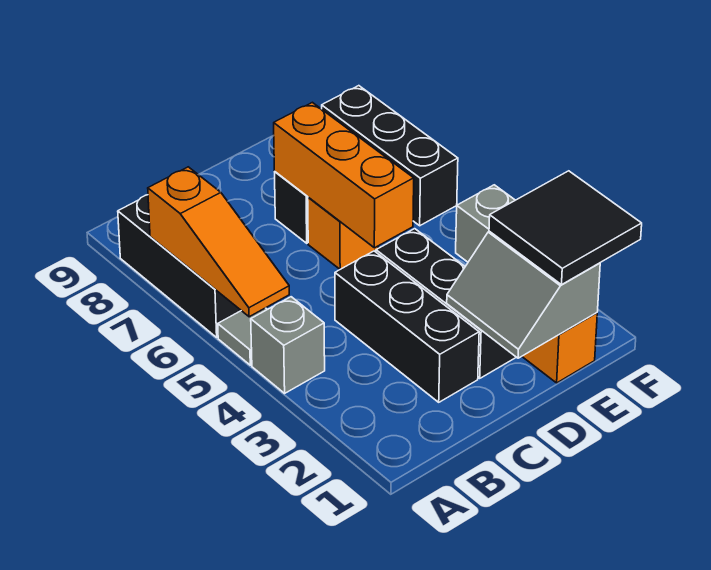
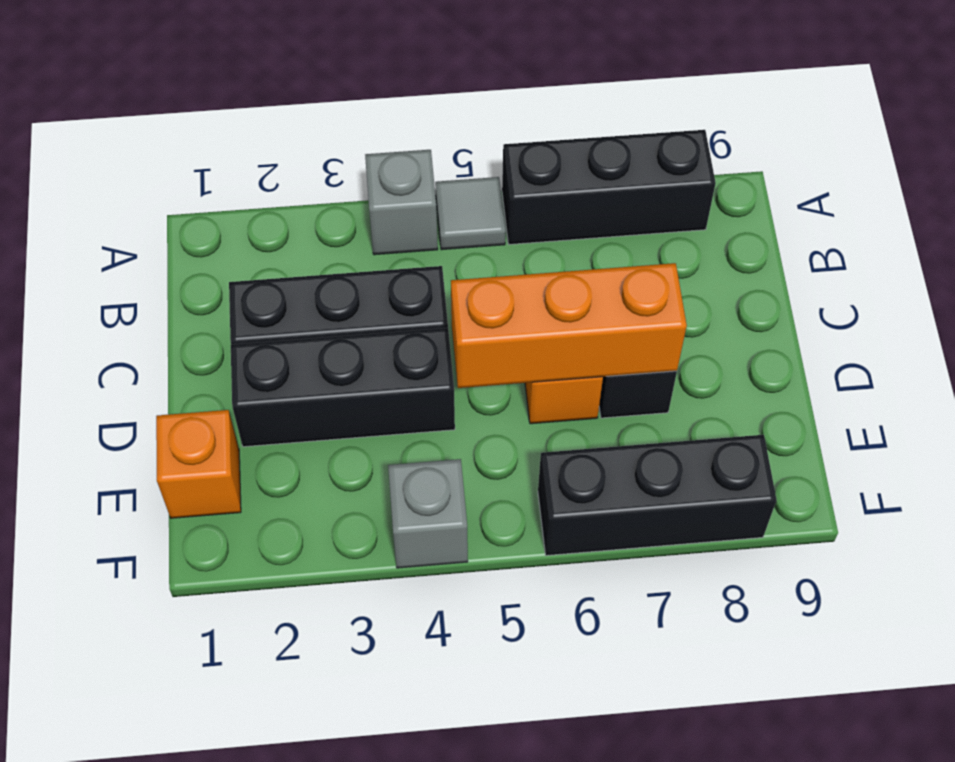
orange 1x3 slope [148,167,289,317] -> none
grey 2x2 slope [447,231,600,358] -> none
black 2x2 tile [489,171,642,285] -> none

